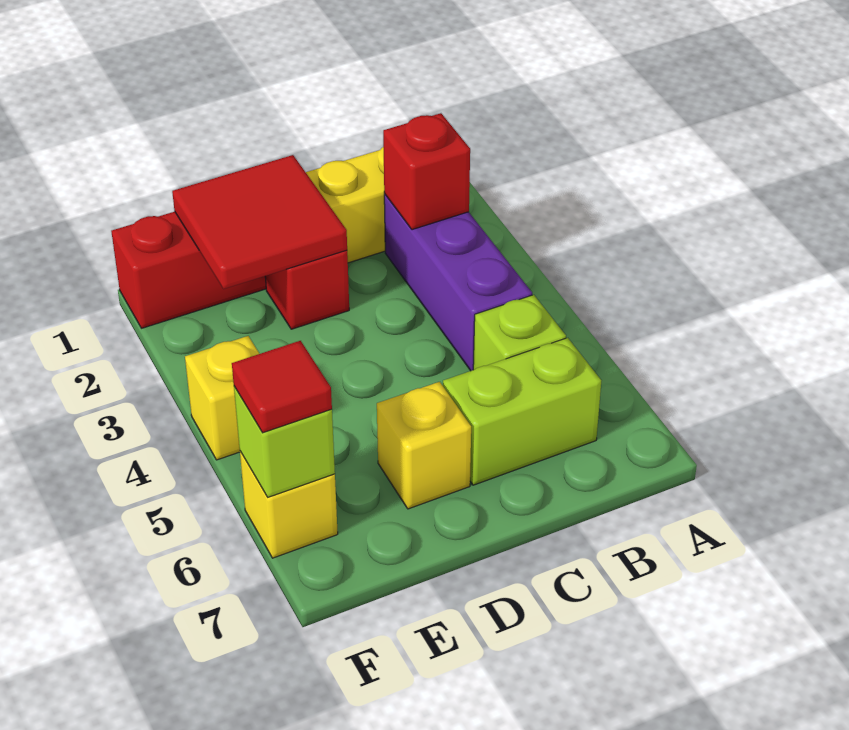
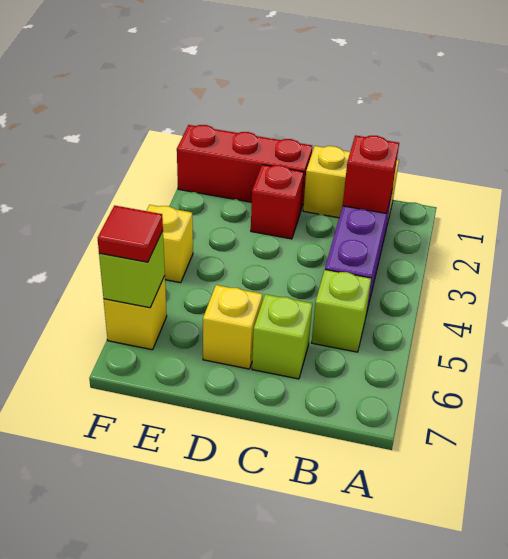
lime 1x2 brick [443,338,601,485] -> lime 1x1 brick [252,294,312,379]
red 2x2 tile [172,155,347,289] -> none

